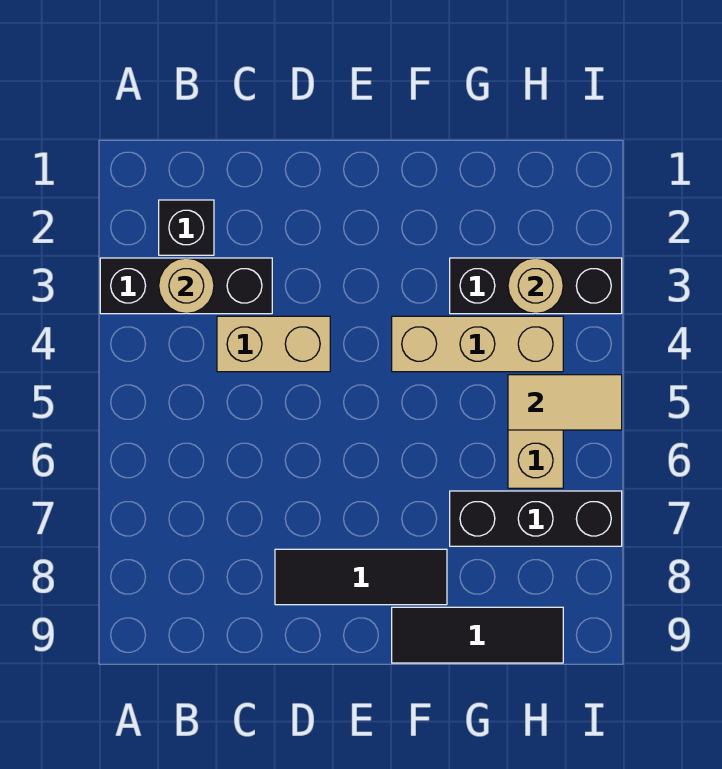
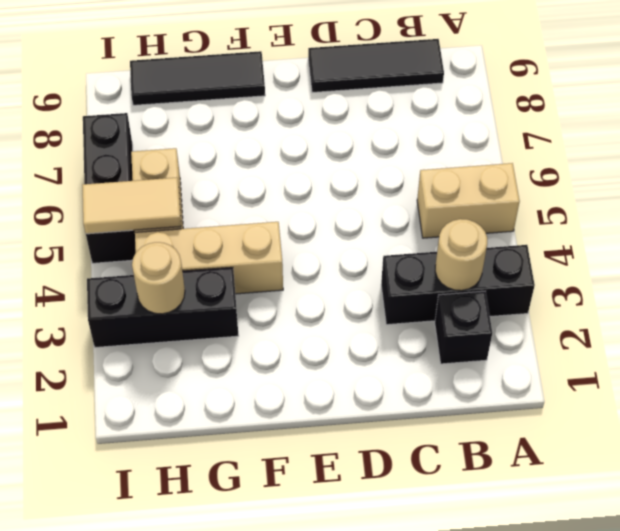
tan 1x2 brick [217,316,330,372] -> tan 1x2 brick moved to [417,163,520,238]
black 1x3 tile [275,549,447,605] -> black 1x3 tile moved to [308,39,444,93]
black 1x3 brick [450,491,622,546] -> black 1x3 brick turned to [83,113,136,263]

